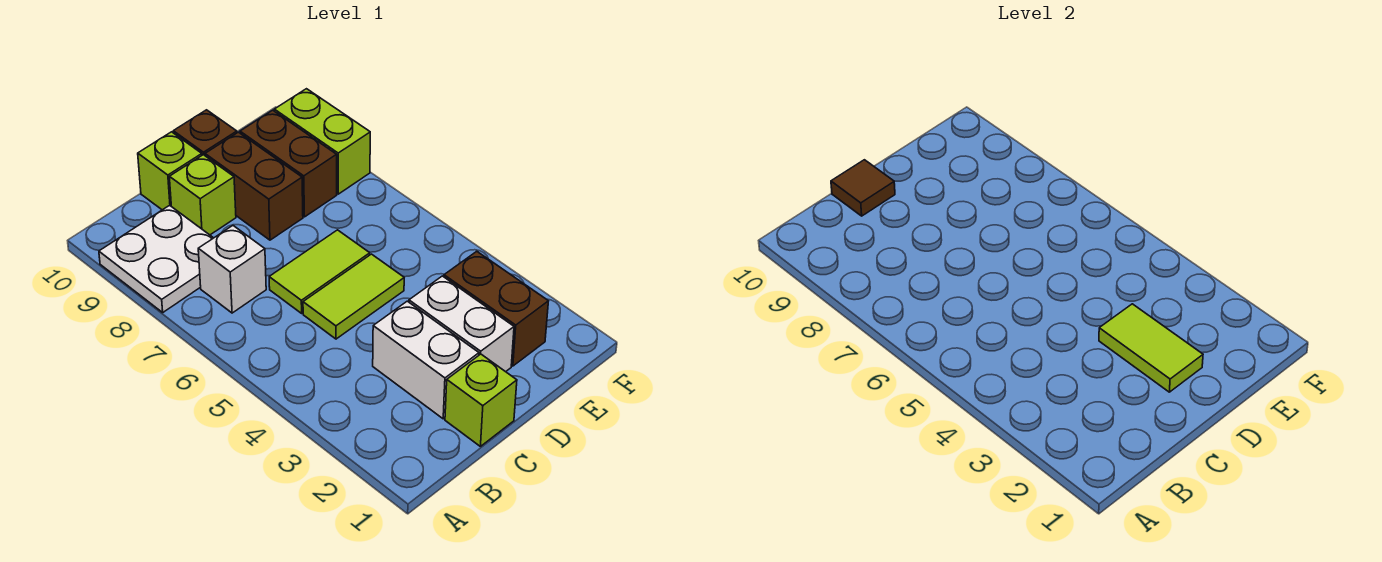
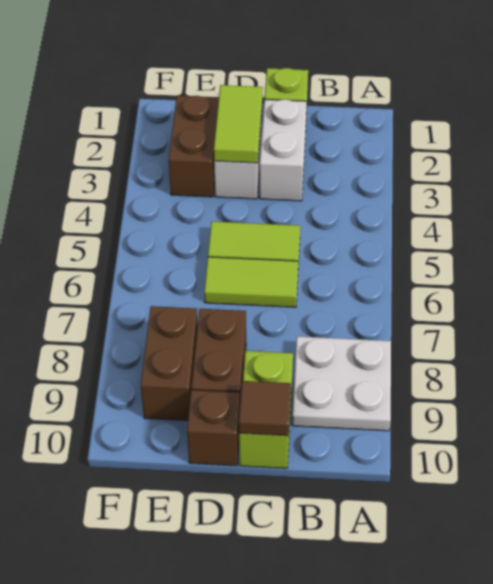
white 1x1 brick [198,226,266,313] -> none
lime 1x2 brick [274,89,370,194] -> none

